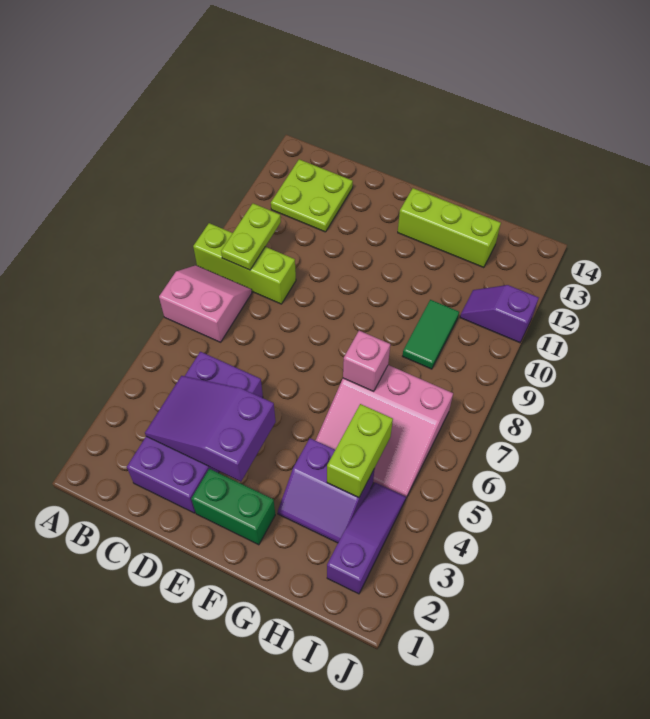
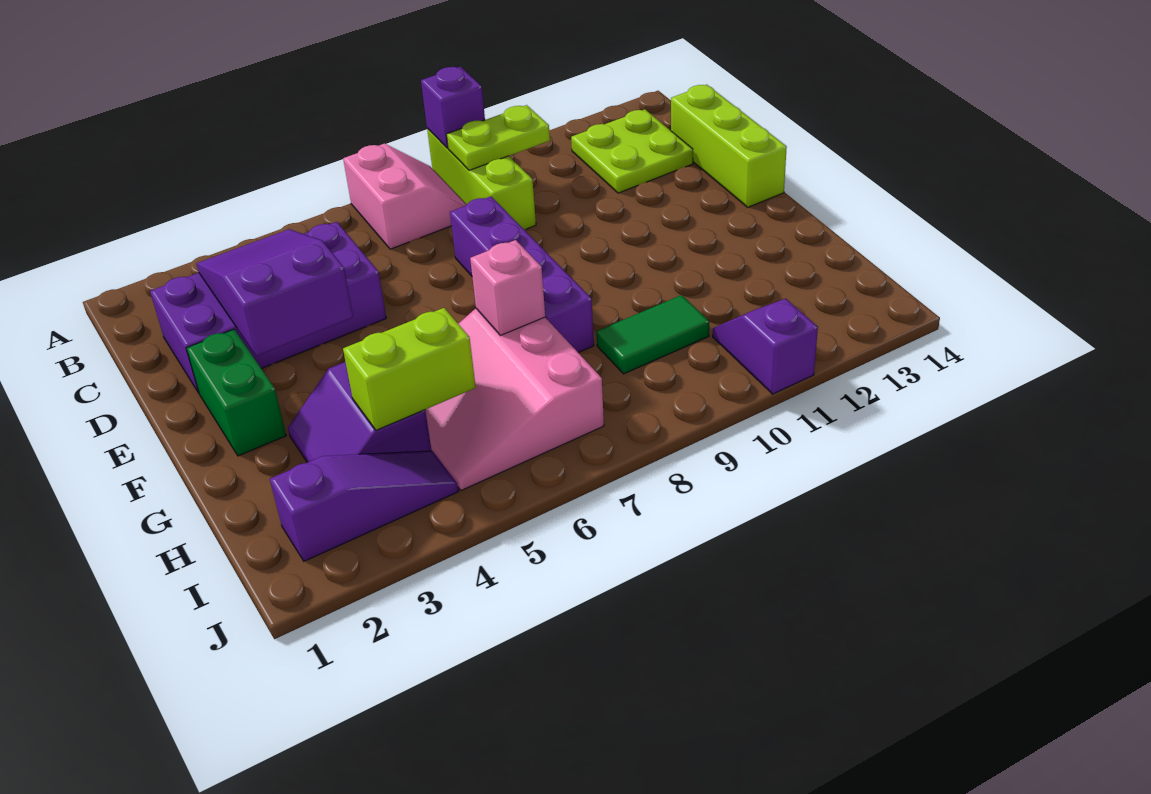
none -> purple 1x1 brick [421,67,485,148]
none -> purple 1x4 brick [450,196,594,353]
lime 1x3 brick [398,188,501,268] -> lime 1x3 brick moved to [671,85,787,207]

